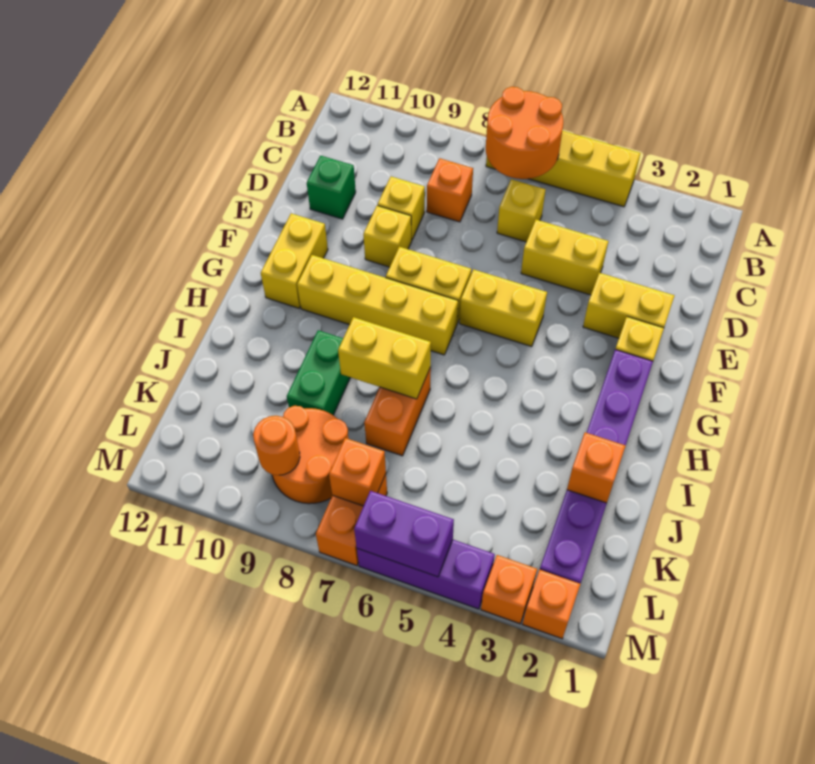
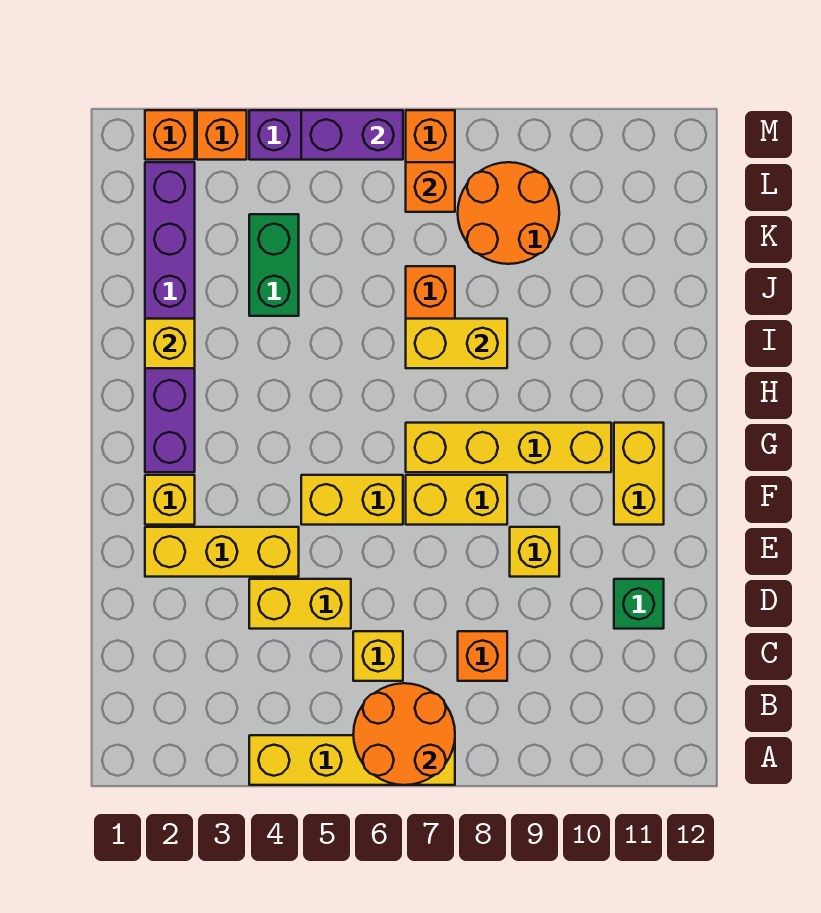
yellow 1x1 brick [378,176,425,240] -> yellow 1x1 brick moved to [145,319,195,368]
yellow 1x2 brick [583,273,674,338] -> yellow 1x3 brick [145,527,299,577]
green 1x2 brick [287,330,351,415] -> green 1x2 brick moved to [249,214,299,316]
orange 1x1 brick [567,432,626,503] -> none
orange 1x1 round brick [253,416,300,475] -> none

